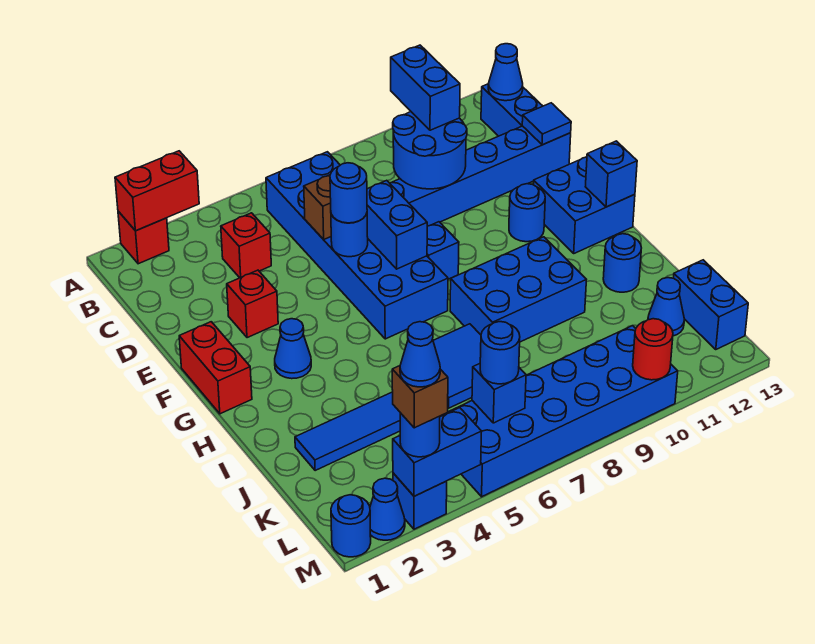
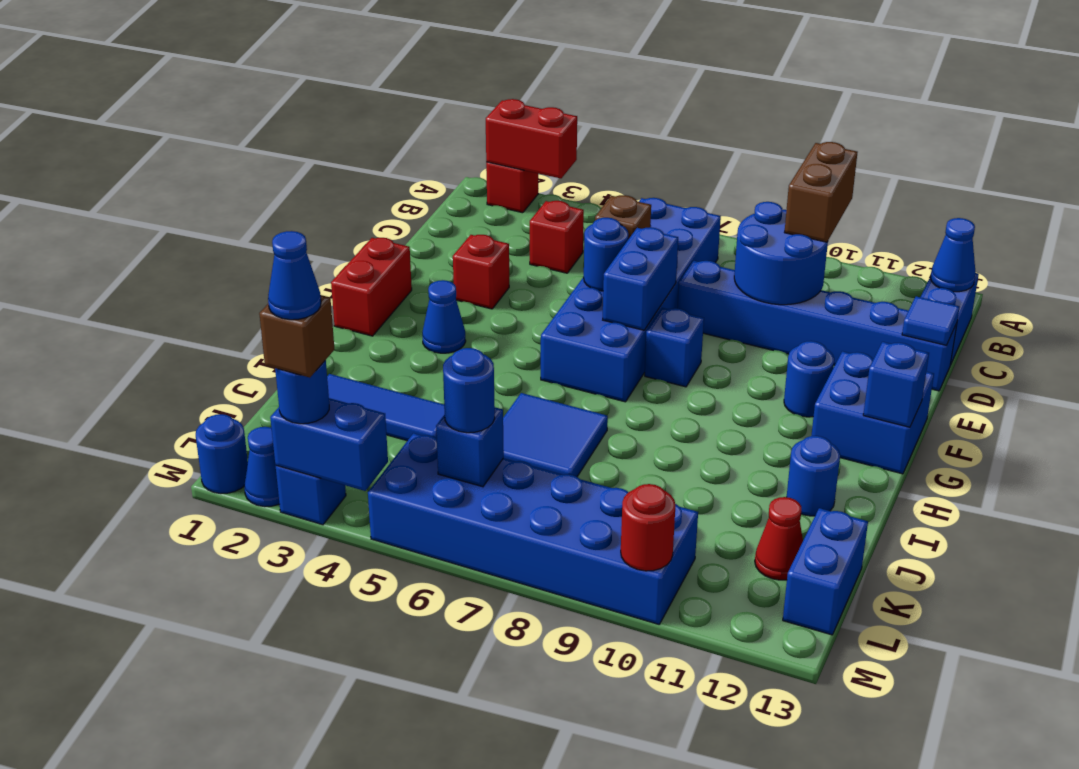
blue 1x2 brick [391,45,460,130] -> brown 1x2 brick [784,142,858,242]
blue 1x1 round brick [330,163,367,223] -> none
blue 2x3 brick [450,237,586,342] -> none
blue 1x1 cone [648,278,684,336] -> red 1x1 cone [755,497,803,580]

